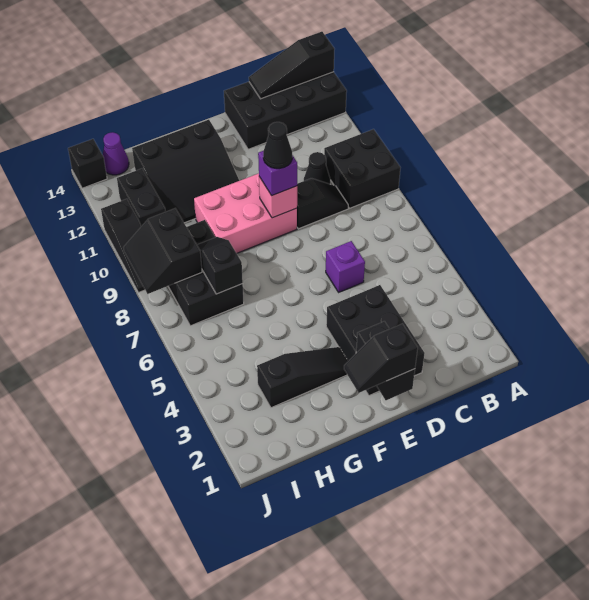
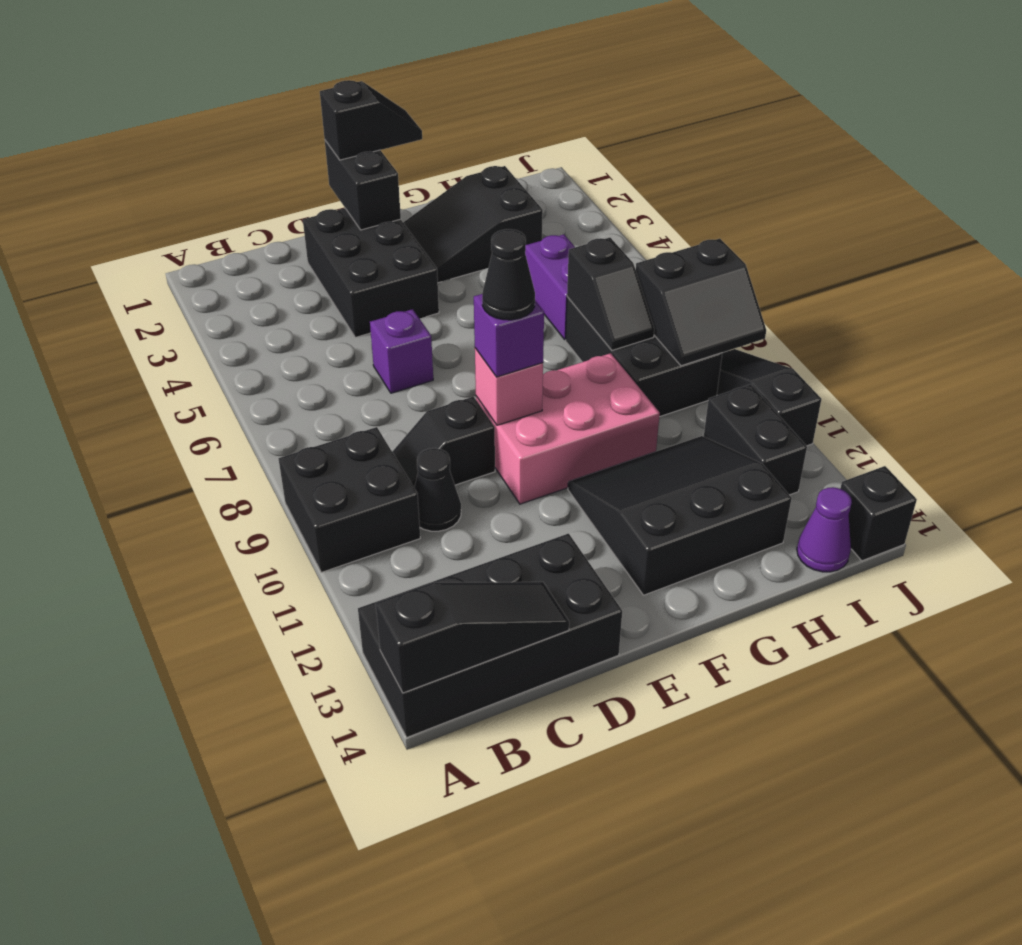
black 1x3 slope [257,347,348,408] -> black 2x3 slope [403,166,543,283]
none -> purple 1x2 brick [525,234,575,340]
black 2x2 slope [124,208,202,294] -> black 2x2 slope turned to [636,239,766,366]

